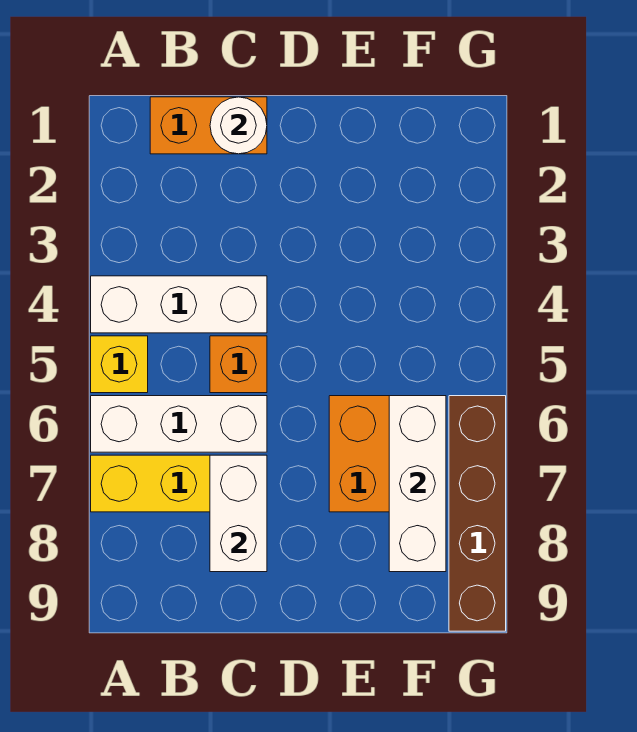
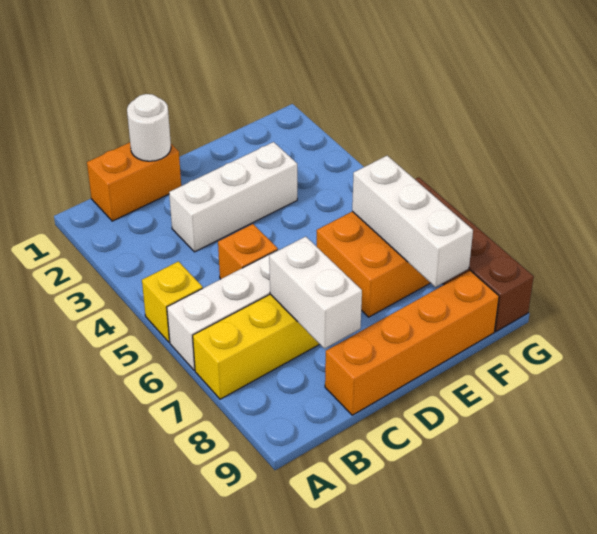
white 1x3 brick [91,276,267,333] -> white 1x3 brick moved to [169,142,297,252]
none -> orange 1x4 brick [325,271,499,415]

